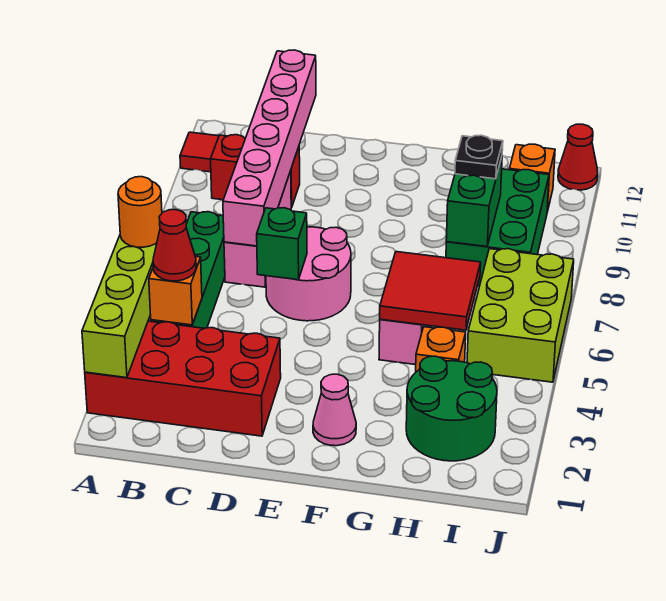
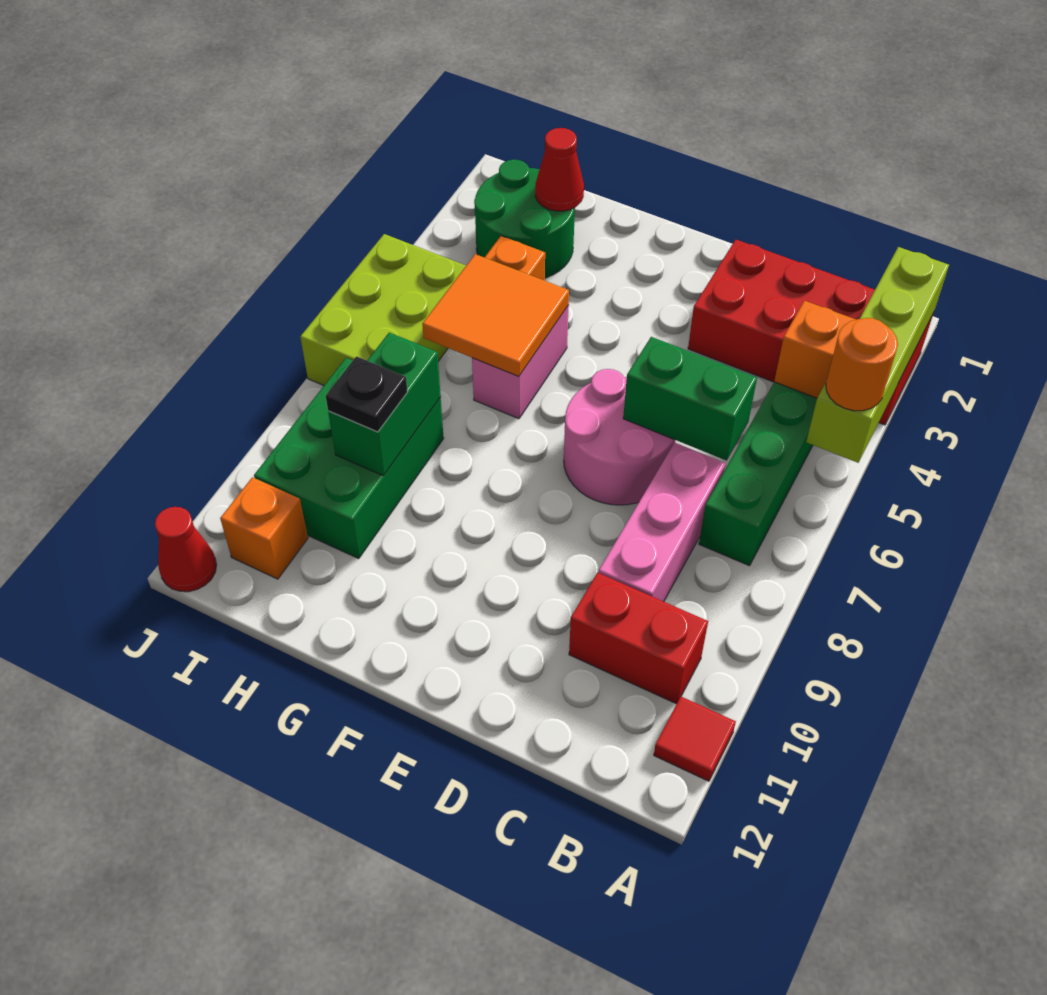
red 1x1 cone [153,210,196,281] -> red 1x1 cone moved to [535,128,584,211]
pink 1x6 brick [223,50,316,246] -> none
green 1x1 brick [257,208,307,280] -> green 1x2 brick [623,337,757,461]
pink 1x1 cone [313,374,356,446] -> none
red 2x2 tile [380,252,481,330] -> orange 2x2 tile [422,254,569,376]

